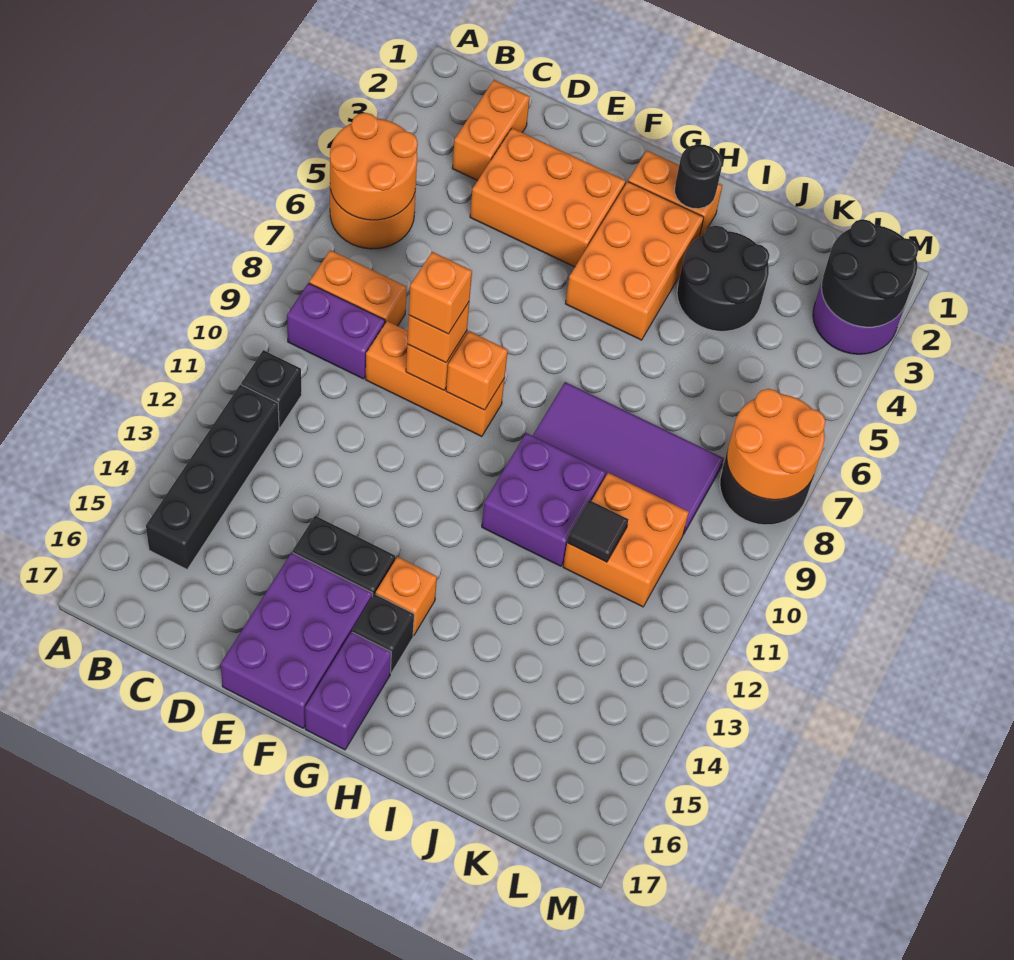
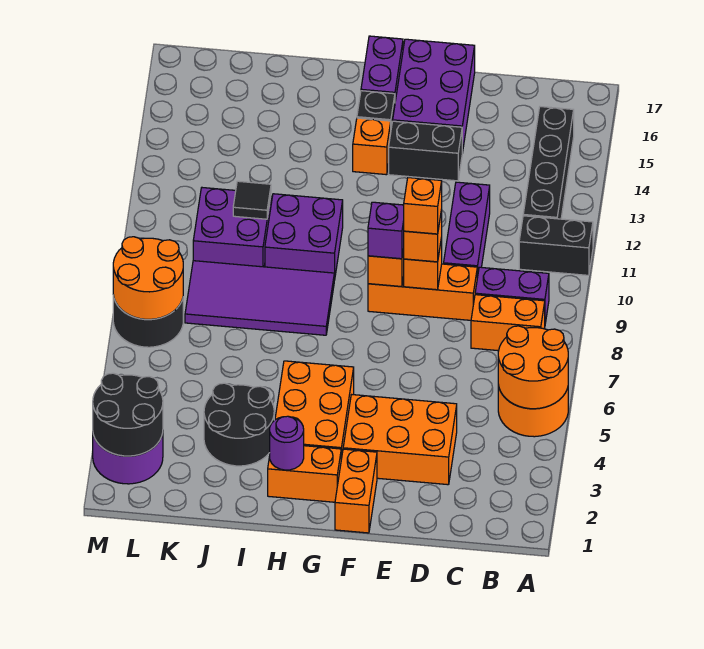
black 1x1 brick [241,350,302,428] -> black 1x2 brick [519,216,593,275]
orange 1x2 brick [452,80,530,181] -> orange 1x2 brick moved to [335,449,377,533]
none -> purple 1x3 brick [444,182,490,278]
none -> purple 1x1 brick [368,202,404,259]
black 1x1 round brick [675,144,722,209] -> purple 1x1 round brick [270,416,304,470]
orange 2x2 brick [563,473,689,607] -> purple 2x2 brick [193,188,271,267]

